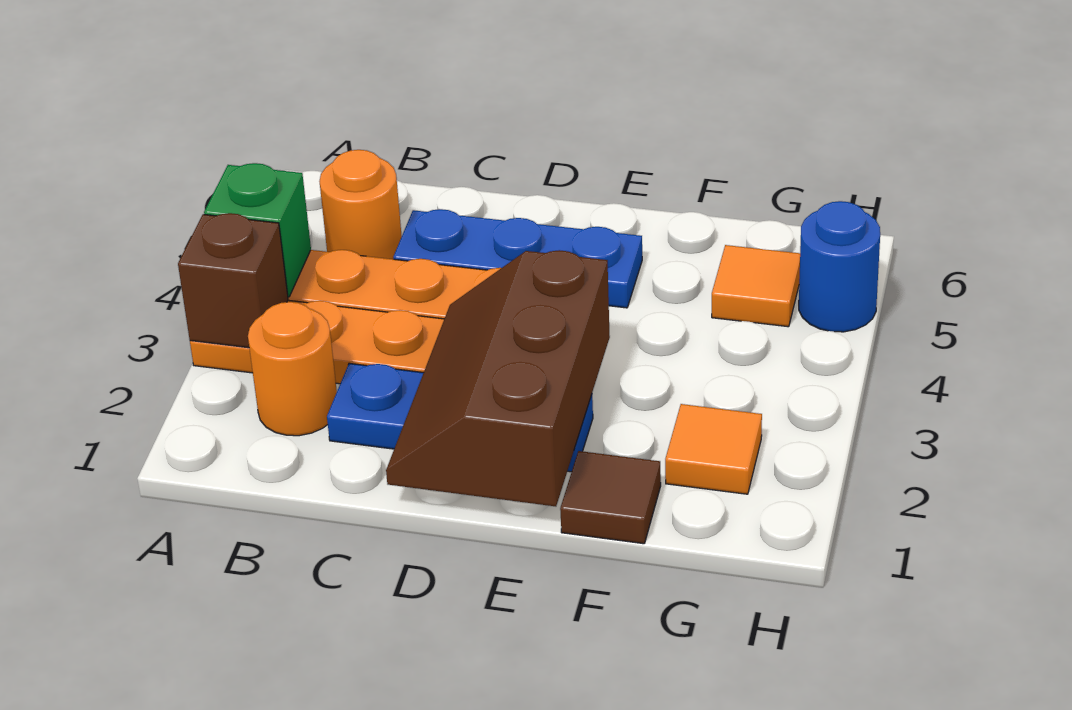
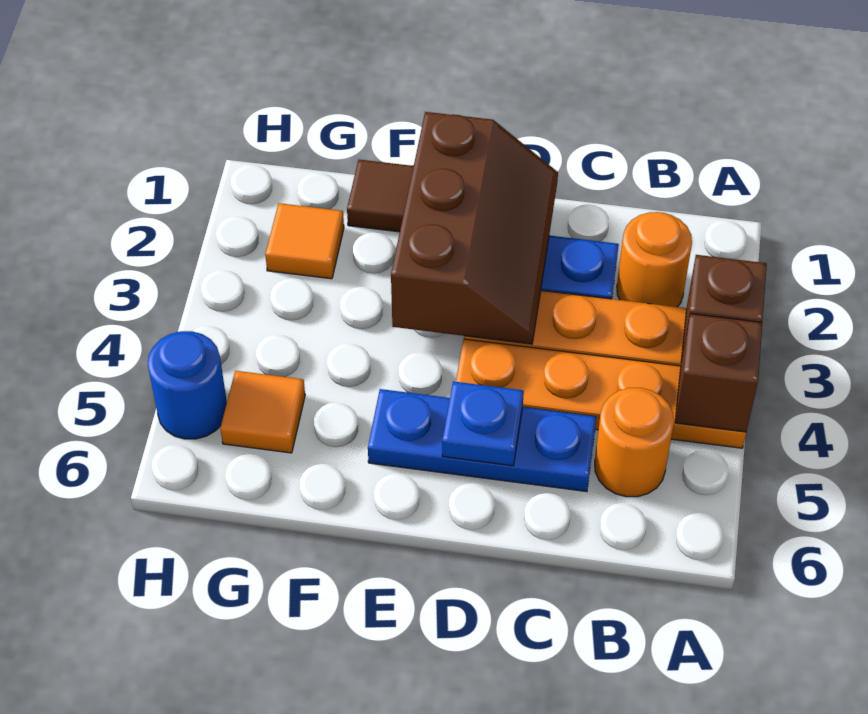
green 1x1 brick [204,163,311,297] -> brown 1x1 brick [675,314,762,432]
none -> blue 1x1 plate [442,381,524,466]

